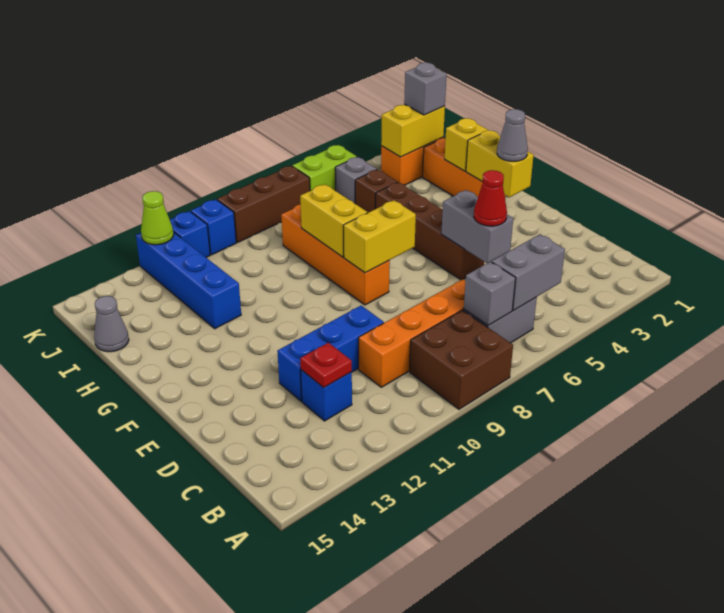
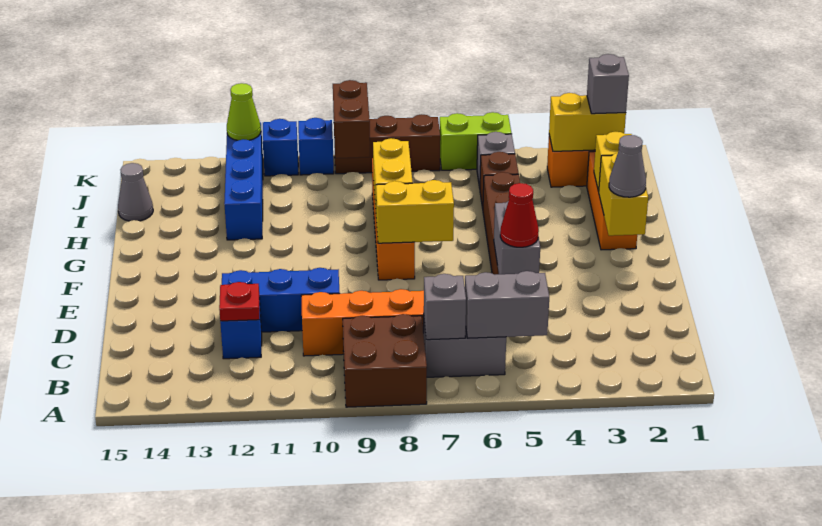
none -> brown 1x2 brick [333,80,370,158]

